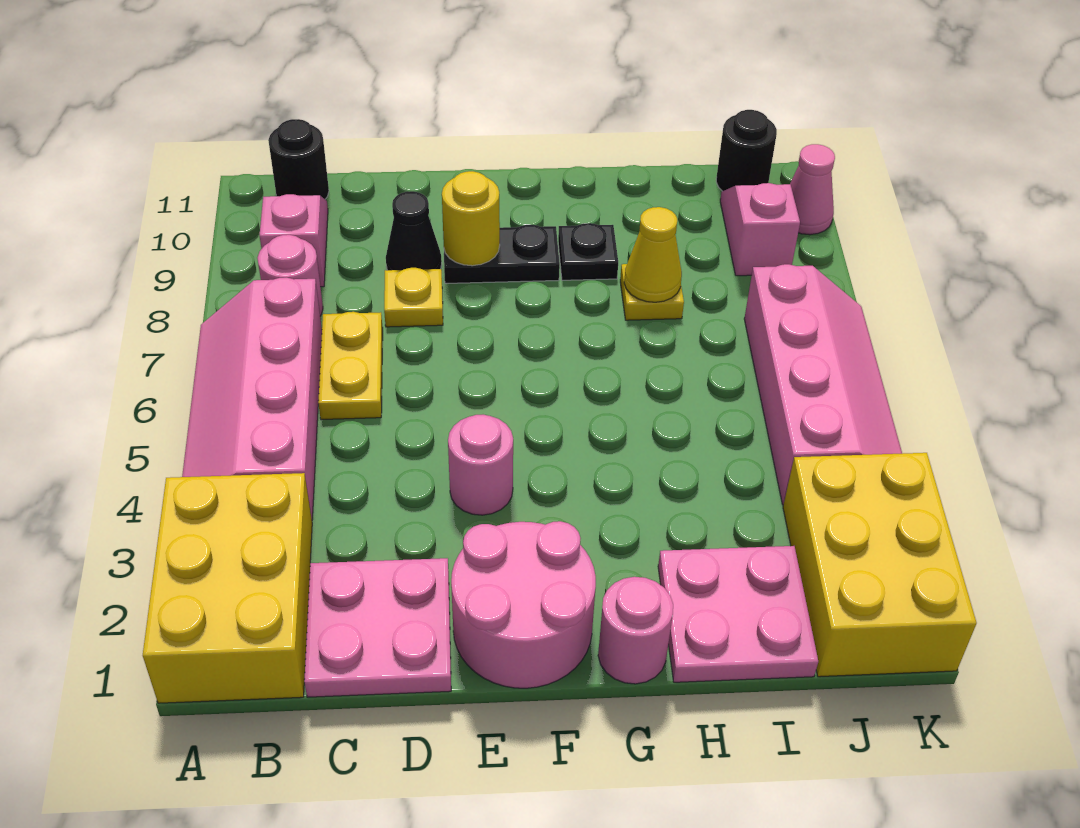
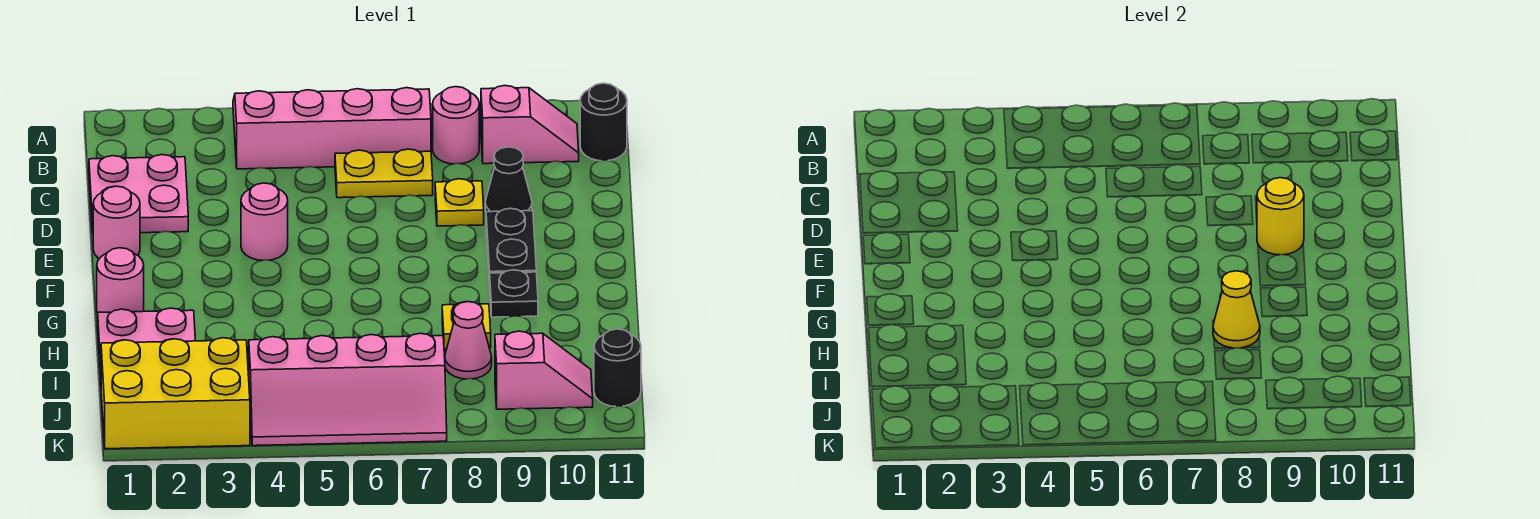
yellow 2x3 brick [143,473,312,703] -> none
pink 2x2 round brick [451,521,596,688] -> pink 1x1 round brick [93,186,140,259]
pink 1x1 cone [790,144,835,235] -> pink 1x1 cone moved to [445,302,492,379]

